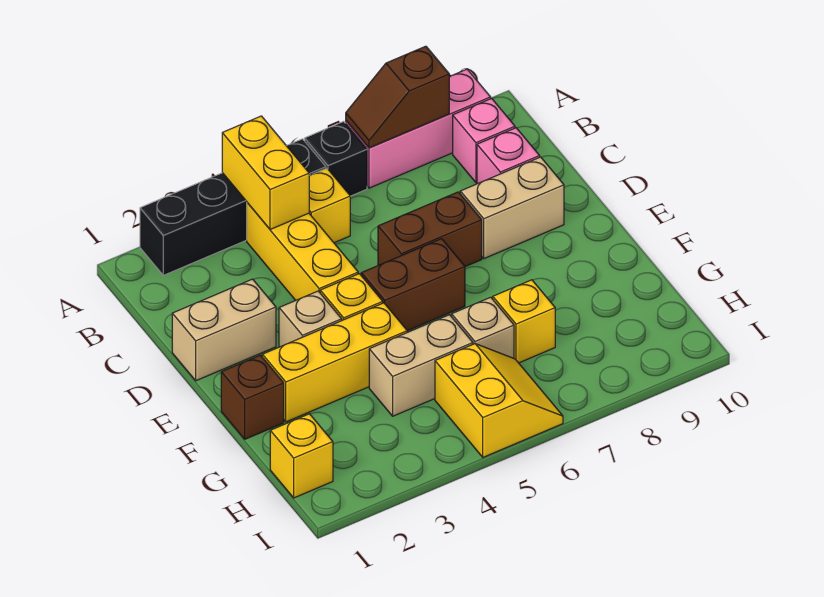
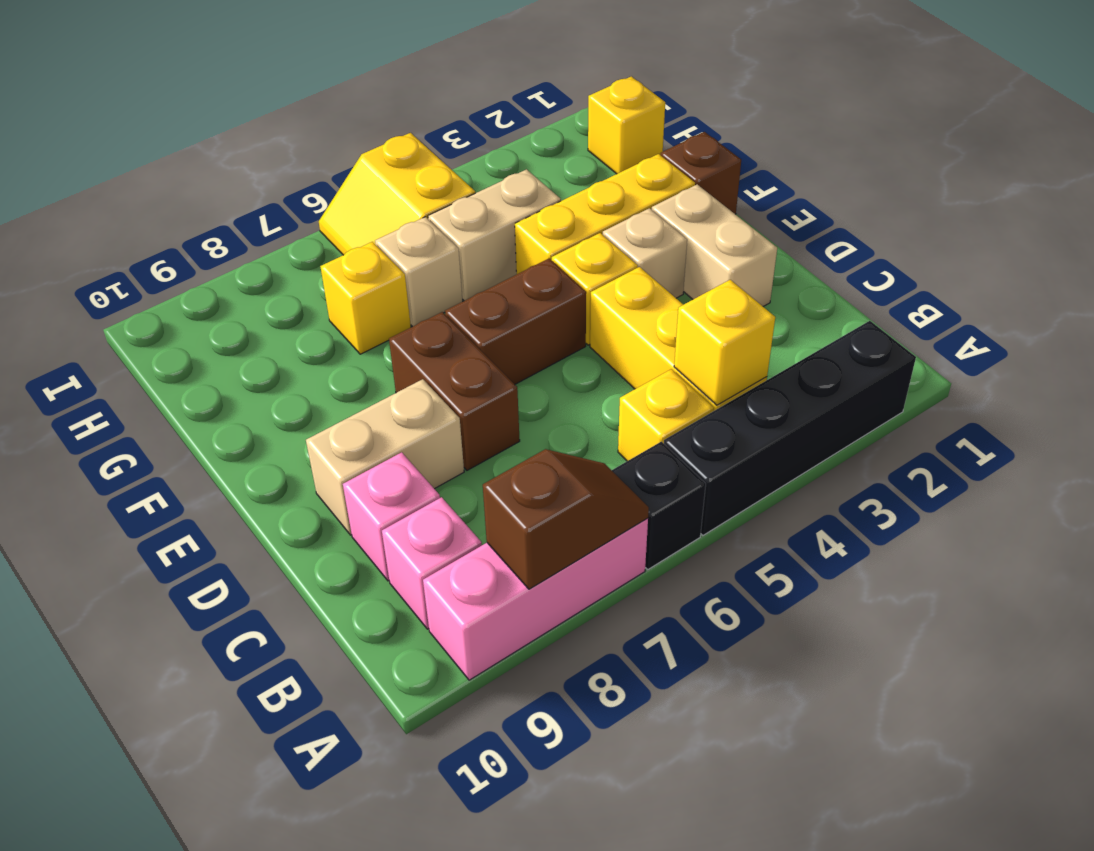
yellow 1x2 brick [222,116,309,229] -> yellow 1x1 brick [674,280,775,405]
tan 1x2 brick [172,279,276,381] -> tan 1x2 brick turned to [652,184,777,306]
brown 1x2 brick [378,192,482,267] -> brown 1x2 brick turned to [389,312,520,470]

